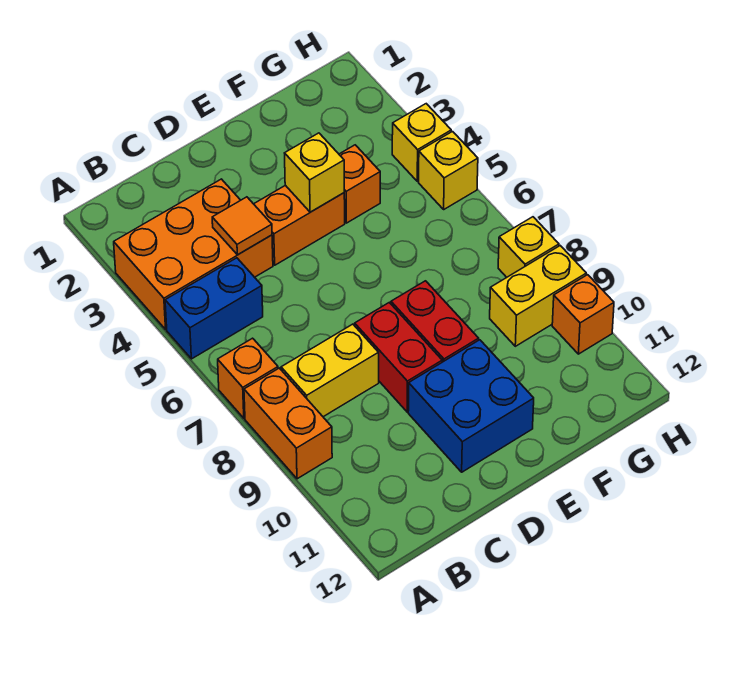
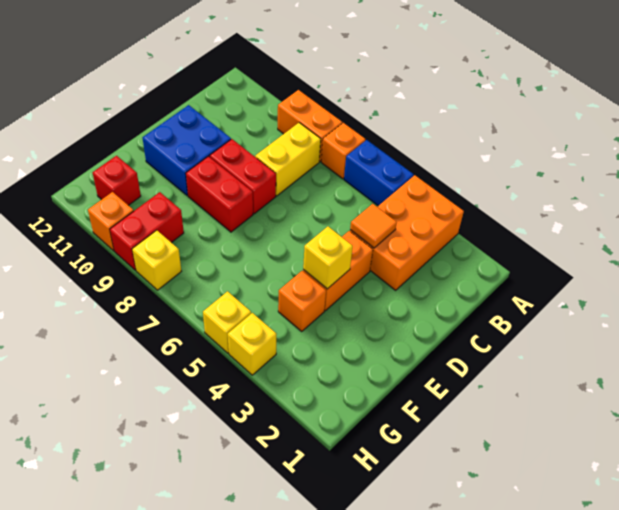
blue 1x2 brick [165,258,263,359] -> blue 1x2 brick turned to [344,140,413,206]
yellow 1x2 brick [490,246,586,346] -> red 1x2 brick [110,192,184,270]
none -> red 1x1 brick [93,156,141,205]

